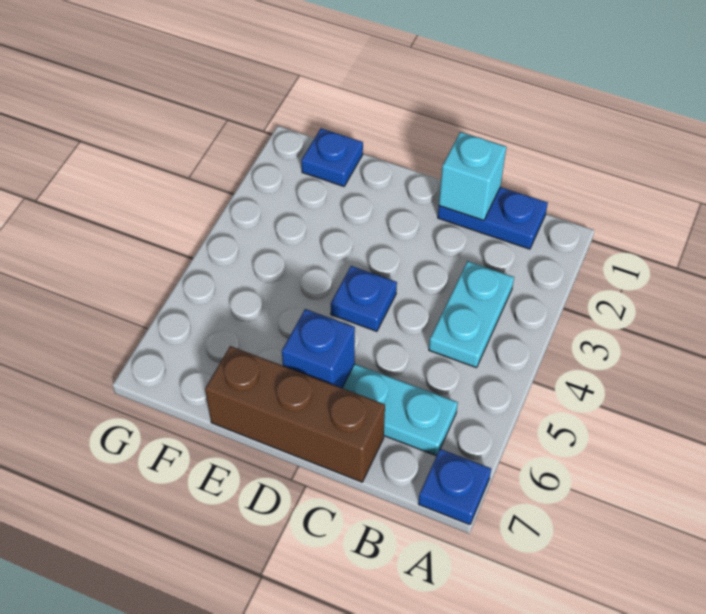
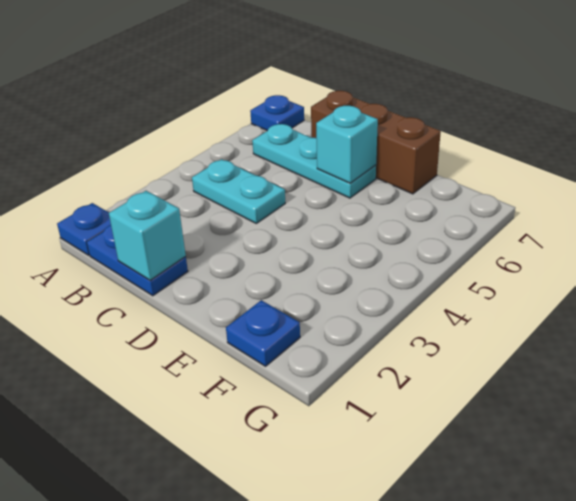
cyan 1x2 plate [429,261,514,368] -> cyan 1x2 plate turned to [192,159,285,223]
blue 1x1 plate [331,266,397,331] -> blue 1x1 plate moved to [57,203,111,255]
blue 1x1 brick [282,309,355,388] -> cyan 1x1 brick [316,106,378,183]

